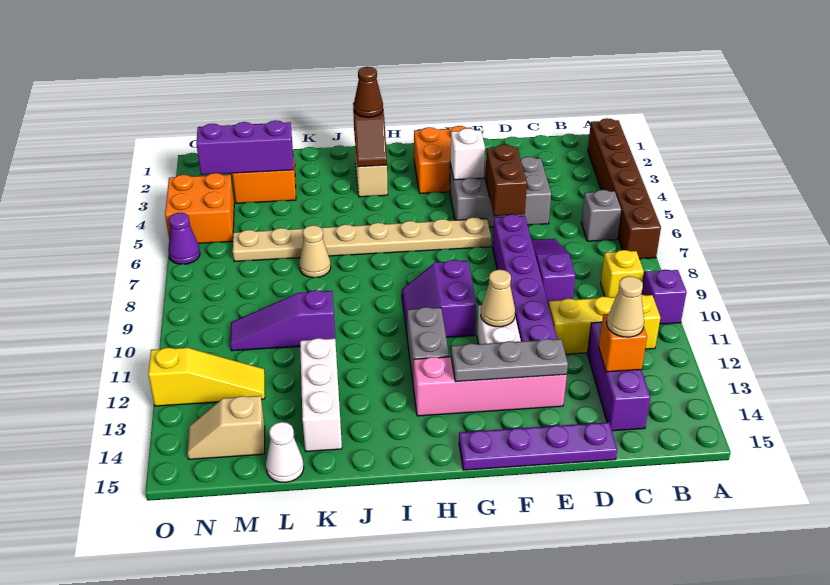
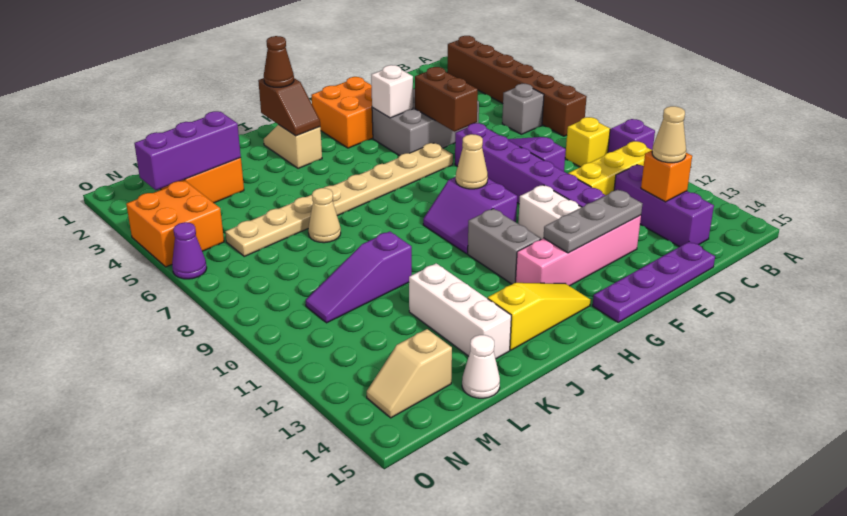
tan 1x1 cone [481,270,515,327] -> tan 1x1 cone moved to [456,134,488,189]
yellow 1x3 slope [148,348,265,406] -> yellow 1x3 slope moved to [488,283,591,350]

